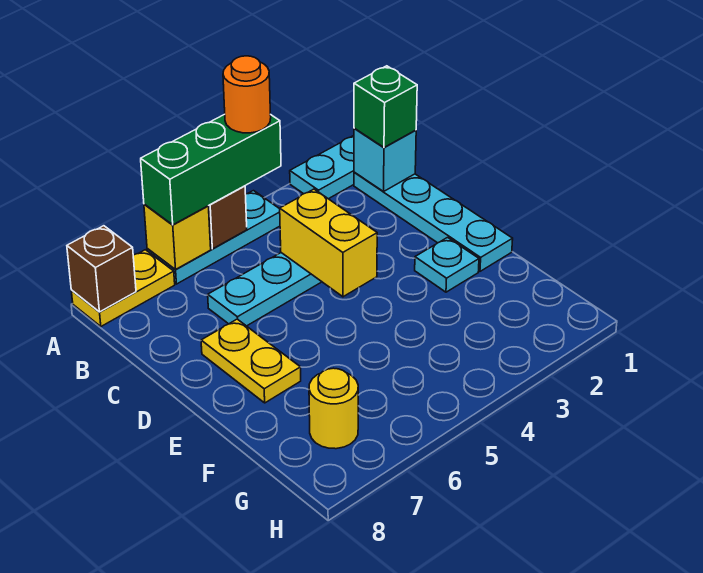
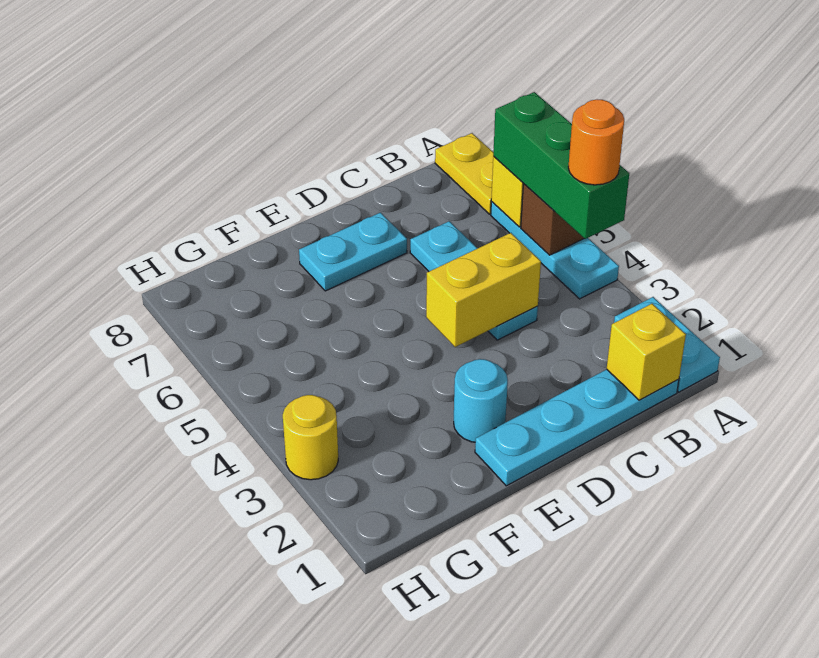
brown 1x1 brick [67,226,136,312] -> none
cyan 1x1 brick [354,128,416,192] -> yellow 1x1 brick [607,304,686,400]
green 1x1 brick [354,66,417,147] -> none
yellow 1x2 plate [201,319,301,403] -> cyan 1x2 plate [299,213,407,291]
cyan 1x1 plate [415,238,479,292] -> cyan 1x1 round brick [454,359,508,442]
yellow 1x1 round brick [309,368,358,449] -> yellow 1x1 round brick moved to [283,395,338,480]

